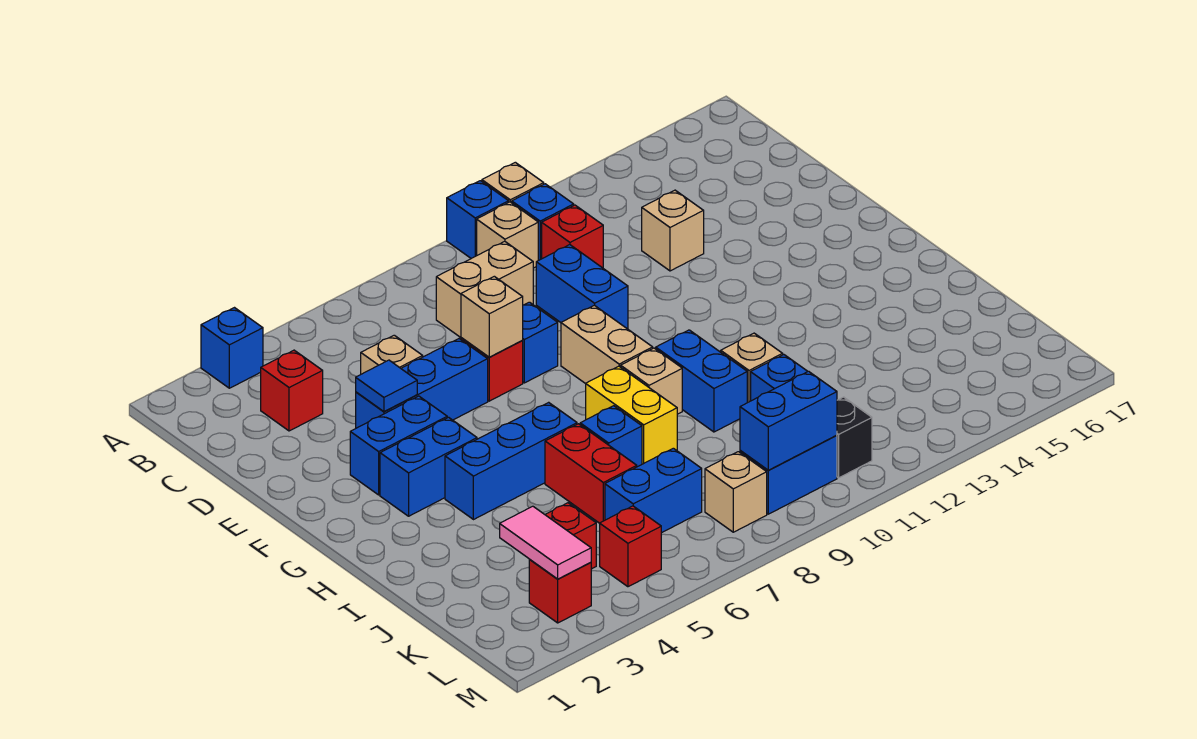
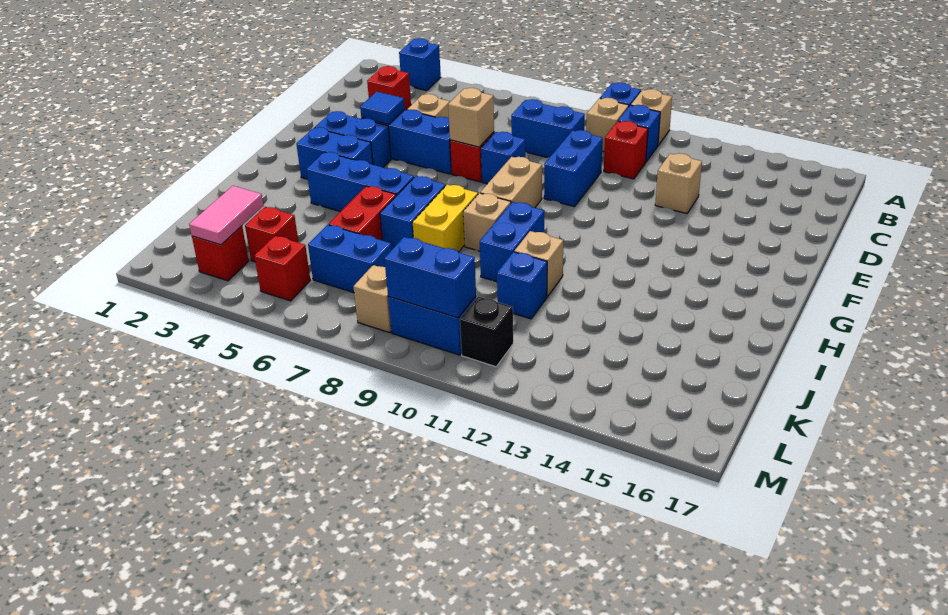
tan 1x2 brick [436,241,533,337] -> blue 1x2 brick [511,99,585,158]
blue 1x1 brick [580,406,642,467] -> blue 1x2 brick [380,176,446,249]

